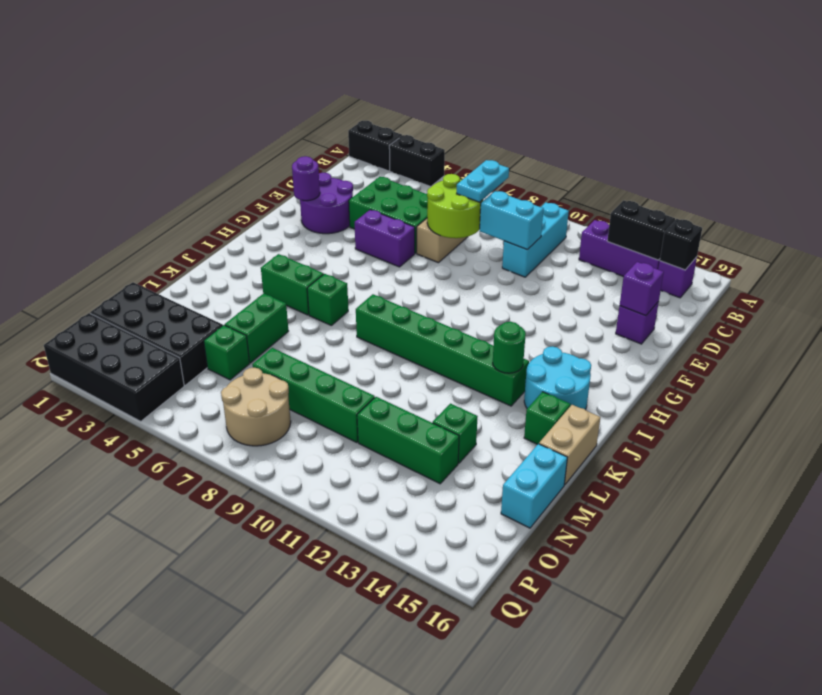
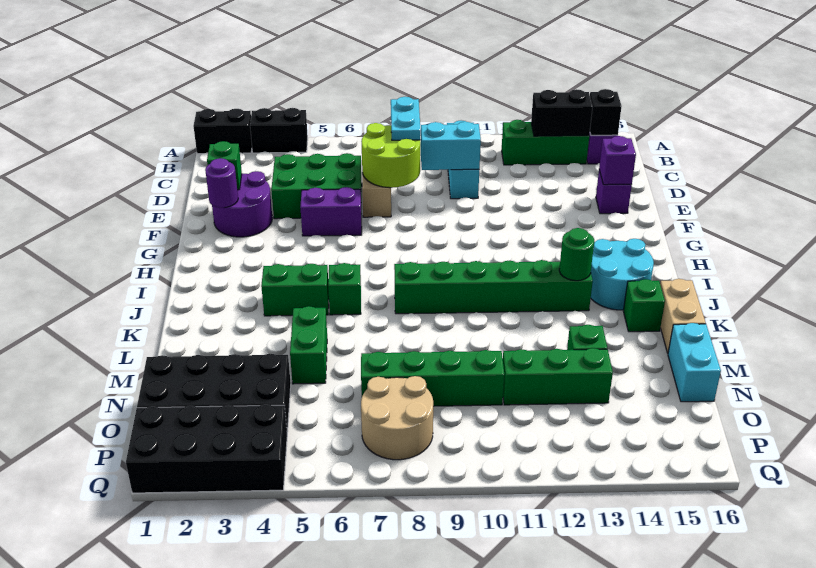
purple 1x3 brick [579,220,660,277] -> green 1x3 brick [502,120,589,165]
green 1x1 brick [204,325,250,380] -> green 1x1 brick moved to [207,141,242,190]

